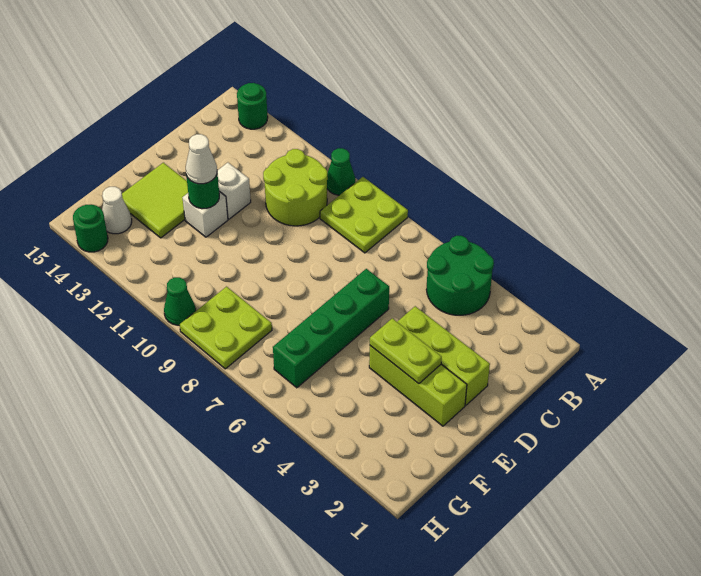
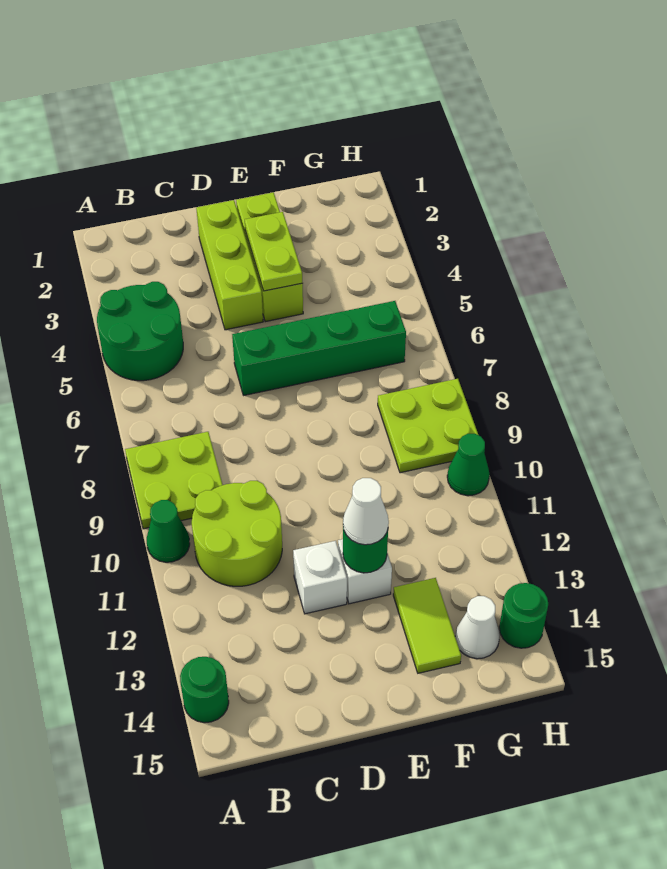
lime 2x2 tile [122,163,188,238] -> lime 1x2 tile [393,578,461,673]

